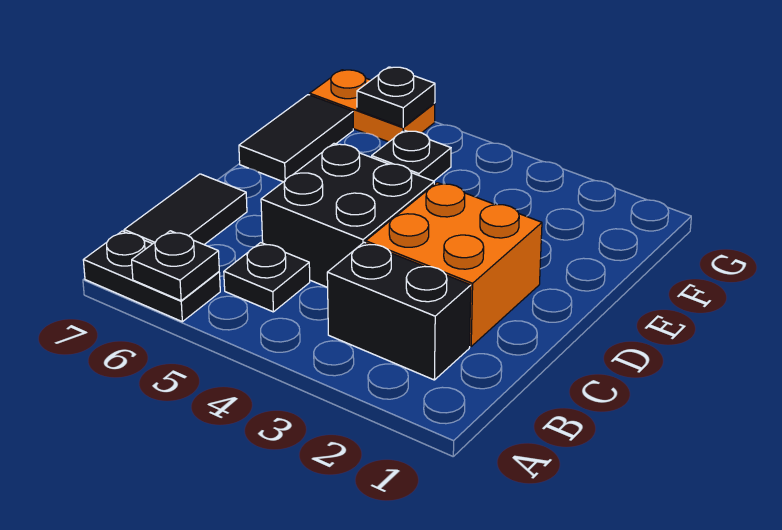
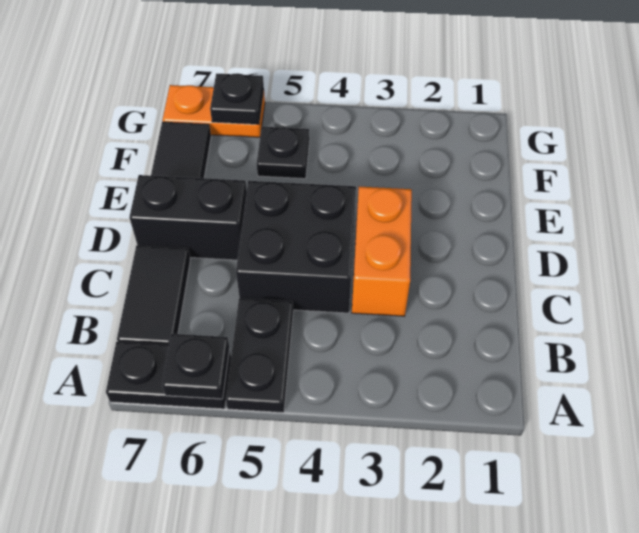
black 1x2 brick [327,242,471,380] -> black 1x2 brick moved to [129,175,247,260]
black 1x1 plate [224,243,310,312] -> black 1x2 plate [226,298,293,413]
orange 2x2 brick [366,183,542,346] -> orange 1x2 brick [352,187,412,316]

